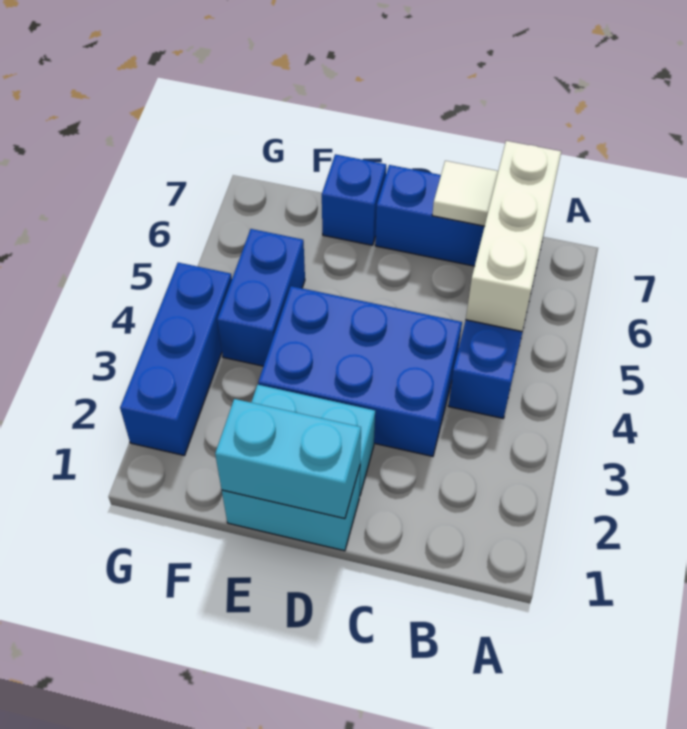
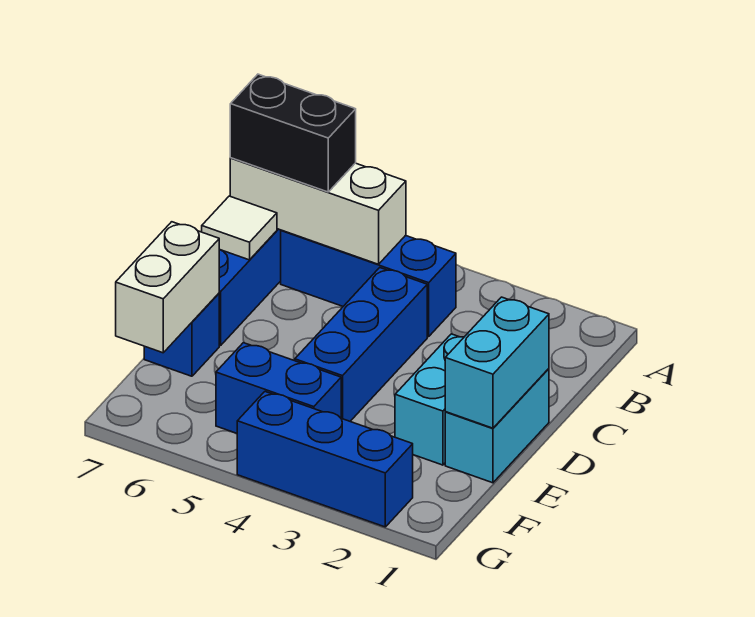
none -> black 1x2 brick [230,74,356,192]
blue 2x3 brick [258,286,462,456] -> blue 1x3 brick [295,268,427,421]
none -> white 1x2 brick [116,222,219,353]

